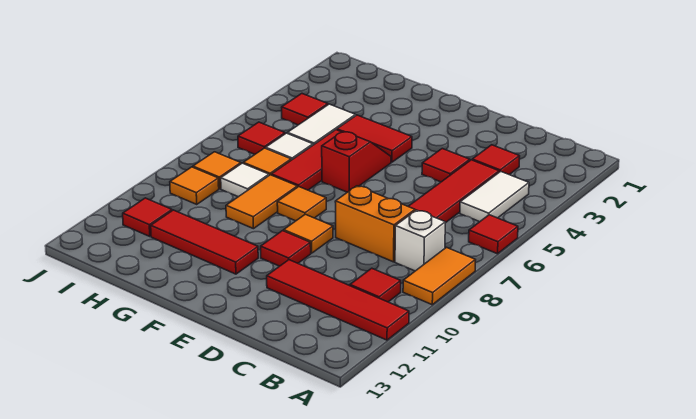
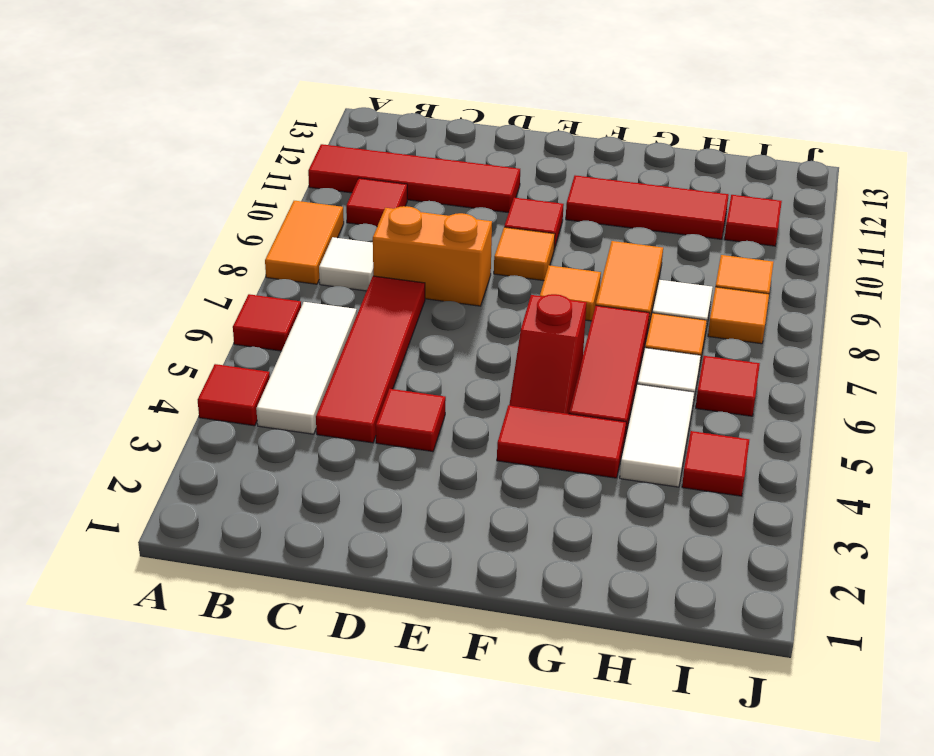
white 1x2 tile [460,171,529,222] -> white 1x3 tile [256,302,357,434]
white 1x1 brick [395,210,445,271] -> white 1x1 tile [319,237,373,291]
red 1x1 tile [472,145,520,175] -> red 1x1 tile moved to [198,364,270,426]

